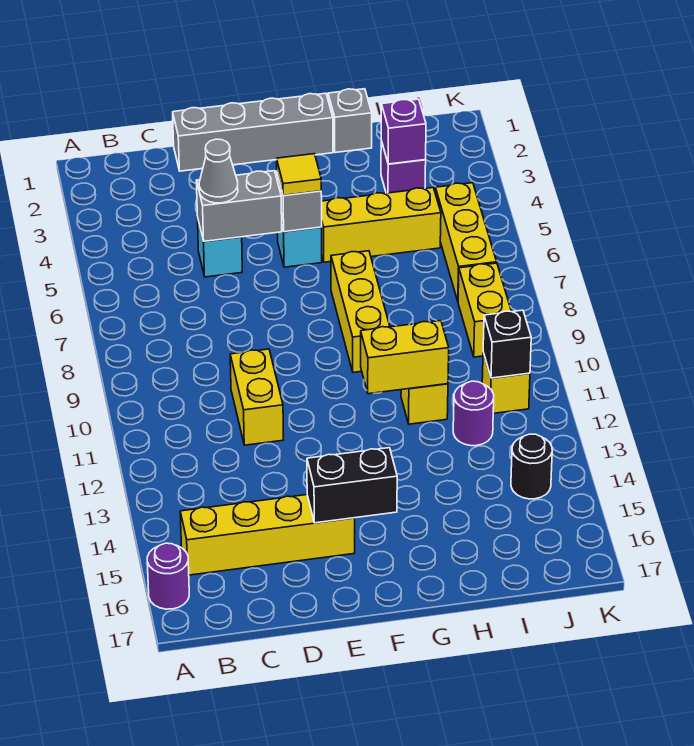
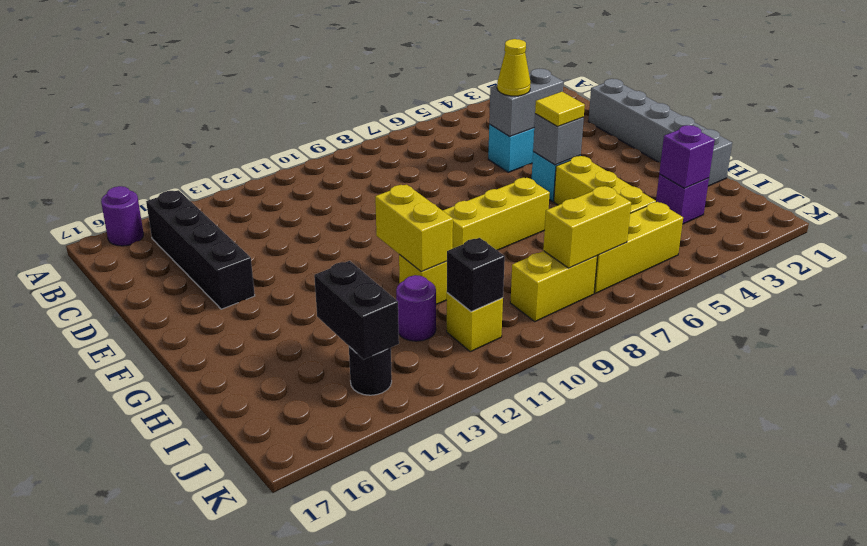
yellow 1x4 brick [180,495,355,575] -> black 1x4 brick [146,190,255,309]
grey 1x2 brick [196,171,282,241] -> grey 1x2 brick turned to [489,69,564,136]
grey 1x1 cone [199,139,238,203] -> yellow 1x1 cone [497,39,531,96]
yellow 1x2 brick [230,349,283,445] -> yellow 1x2 brick moved to [543,186,631,268]
black 1x2 brick [307,448,397,523] -> black 1x2 brick moved to [314,261,399,359]

